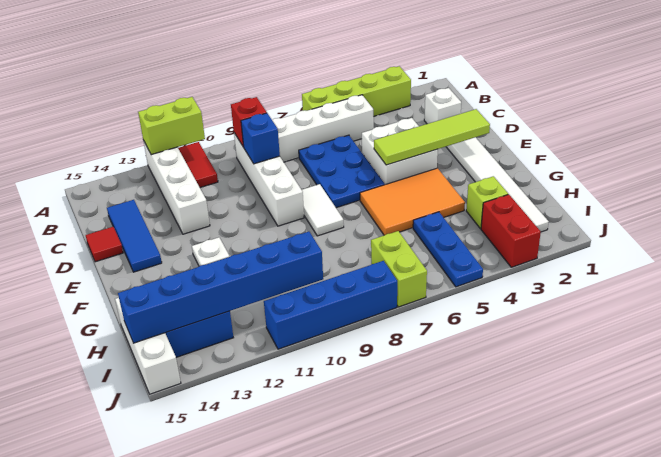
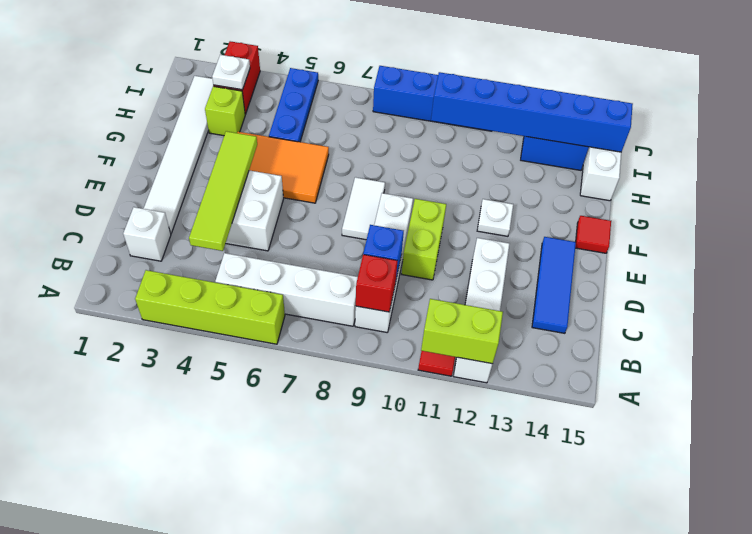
blue 2x3 plate [299,135,385,208] -> none
red 1x1 tile [86,227,123,262] -> red 1x1 tile moved to [575,216,611,253]
lime 1x4 tile [374,109,490,165] -> lime 1x4 tile turned to [189,131,257,251]
none -> white 1x1 plate [212,55,250,90]
lime 1x2 brick [371,231,427,307] -> lime 1x2 brick moved to [402,199,446,280]

